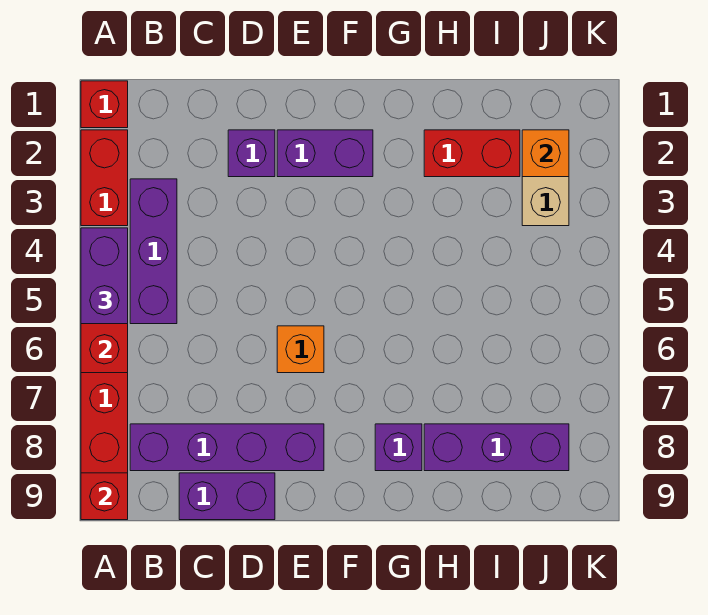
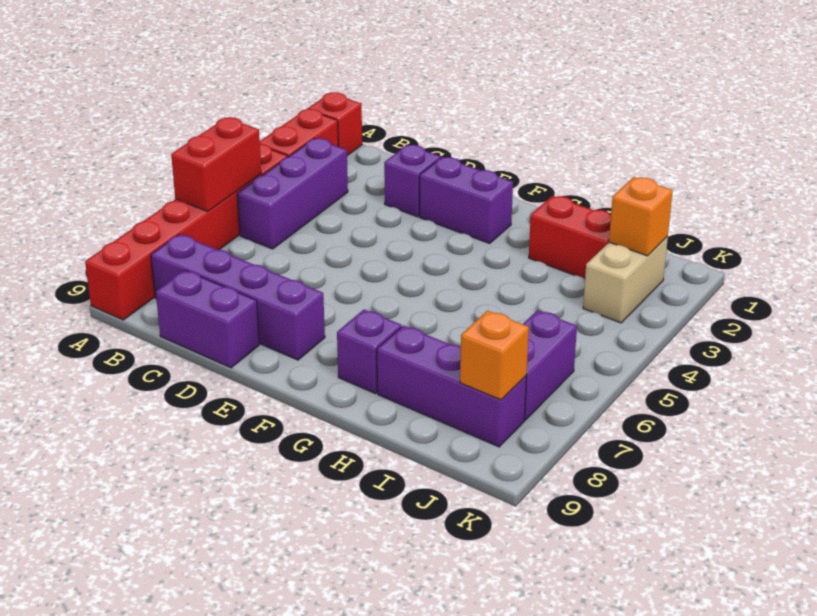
purple 1x2 brick [81,228,128,324] -> purple 1x2 brick moved to [523,310,577,420]
red 1x1 brick [81,473,128,520] -> none
orange 1x1 brick [277,326,324,373] -> orange 1x1 brick moved to [460,311,529,400]

